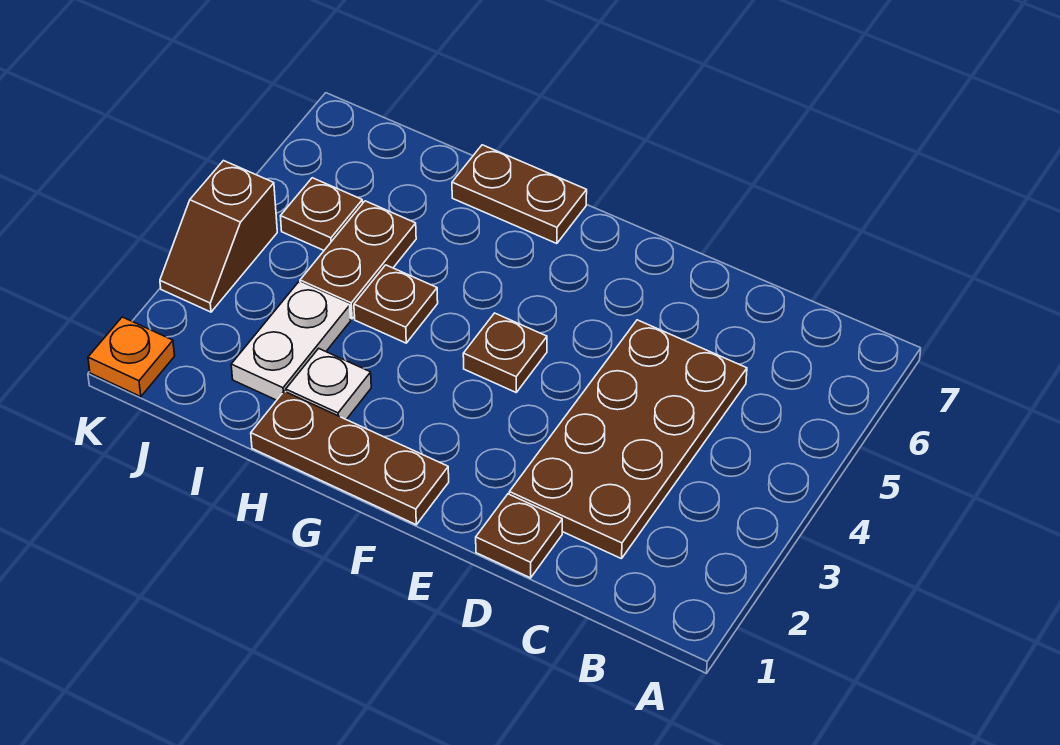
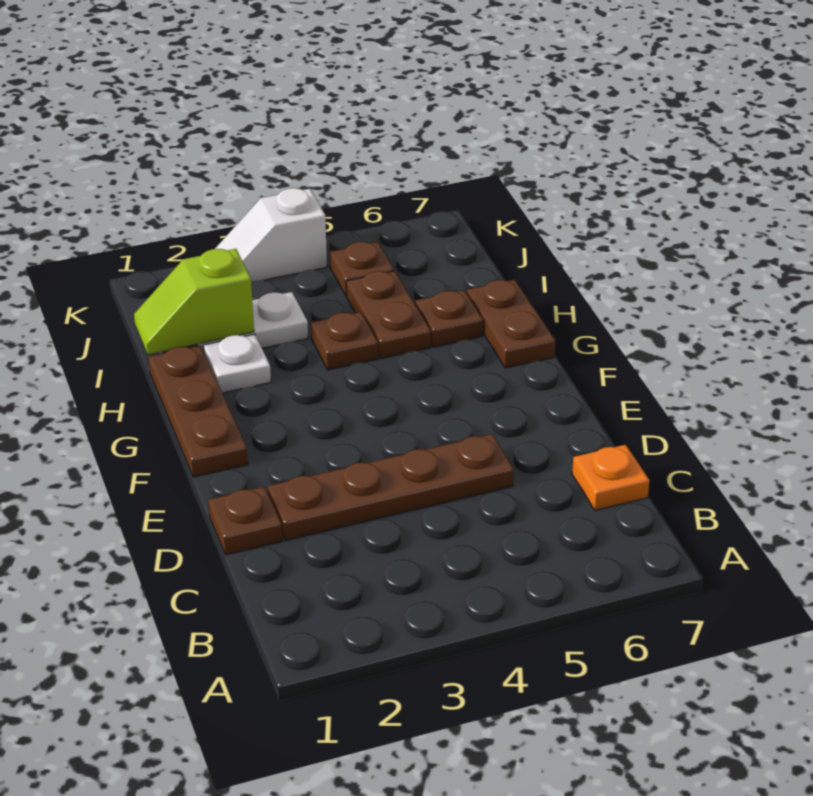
brown 2x4 plate [509,320,747,559] -> brown 1x4 plate [267,434,514,541]
brown 1x1 plate [463,313,547,392] -> brown 1x1 plate moved to [415,290,483,347]
none -> lime 1x2 slope [134,249,254,354]
brown 1x2 plate [300,201,416,319] -> brown 1x2 plate turned to [346,271,431,358]
orange 1x1 plate [88,317,175,397] -> orange 1x1 plate moved to [572,445,649,510]
brown 1x2 slope [160,161,277,312] -> white 1x2 slope [215,188,327,282]

